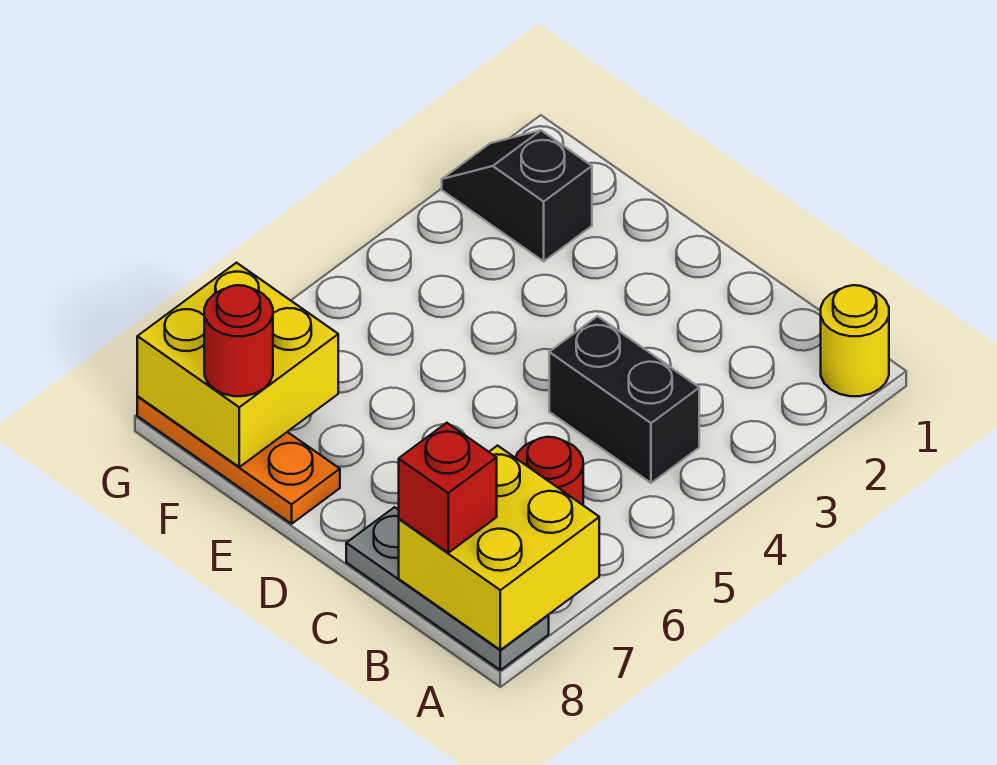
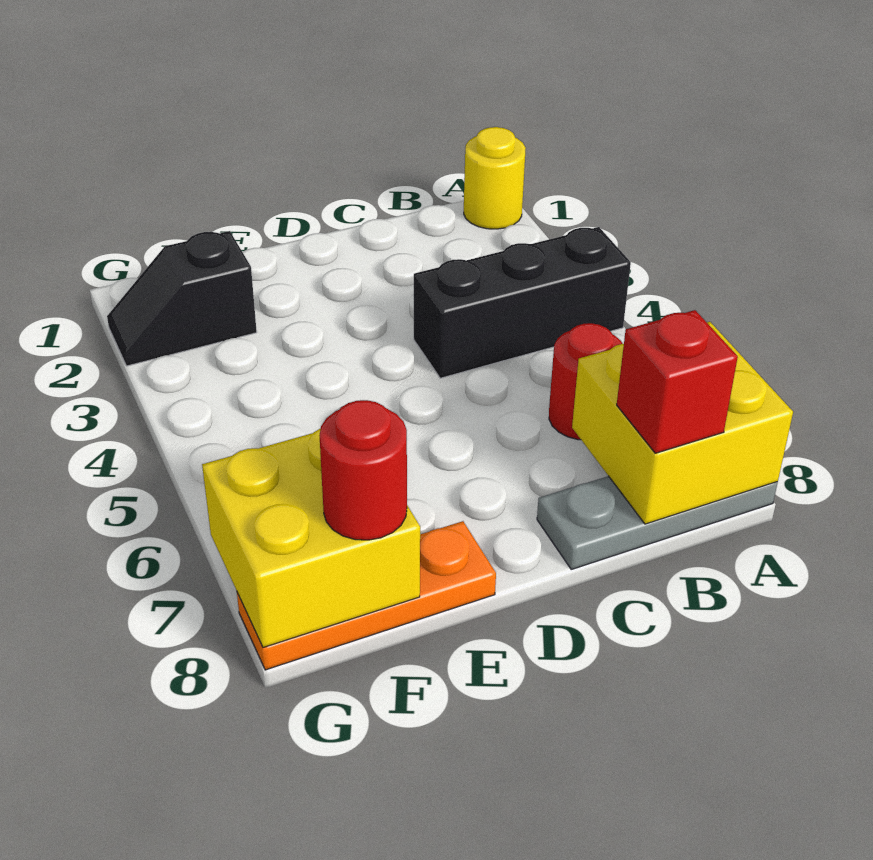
black 1x2 brick [549,316,699,483] -> black 1x3 brick [414,227,631,378]

